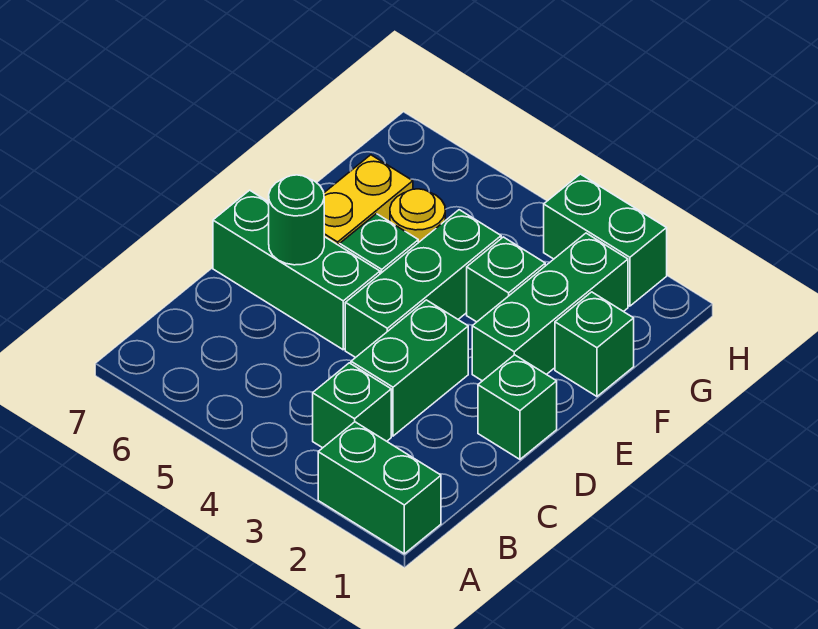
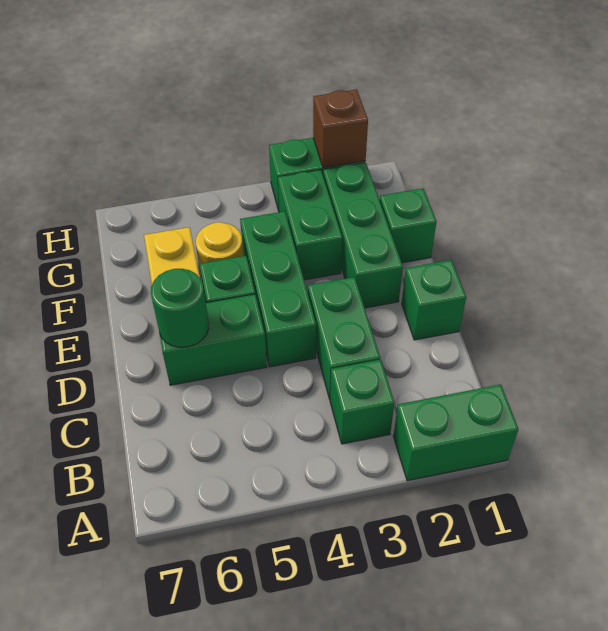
green 1x3 brick [213,190,380,350] -> green 1x2 brick [160,294,267,385]
green 1x1 brick [467,237,545,322] -> green 1x2 brick [278,170,342,280]
none -> brown 1x1 brick [313,90,368,168]

